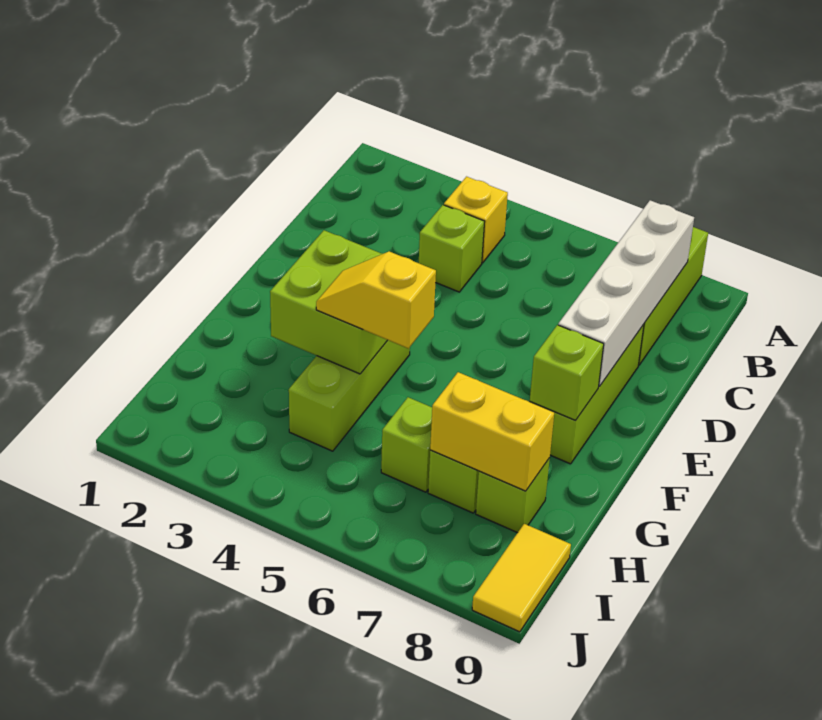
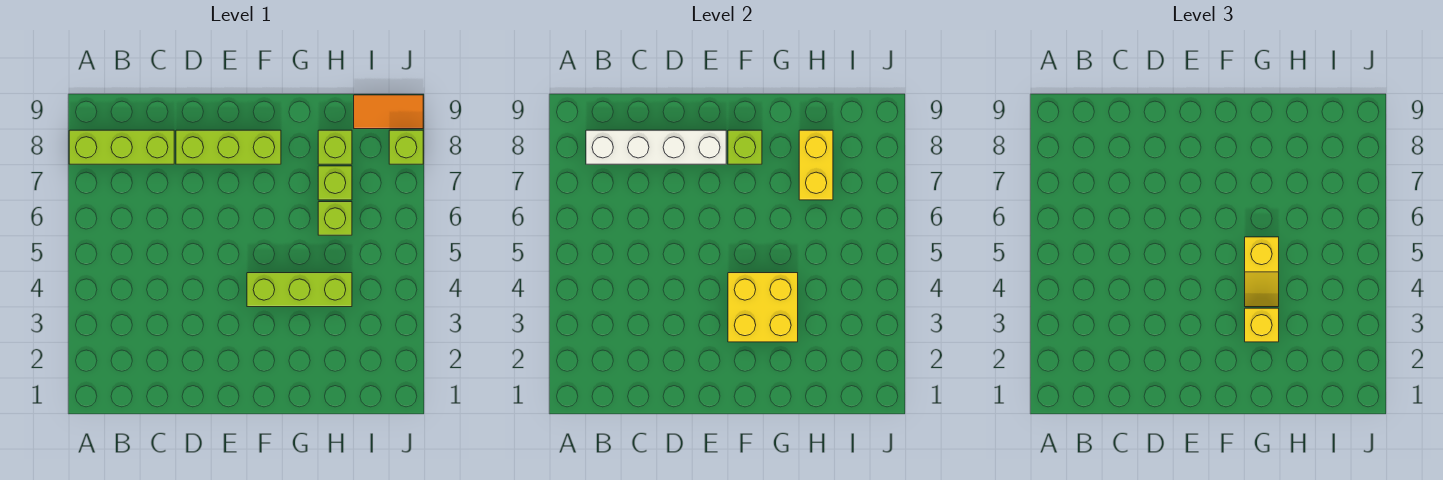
yellow 1x1 brick [444,177,508,263] -> yellow 1x1 brick moved to [1245,308,1279,342]
lime 1x1 brick [419,205,485,292] -> lime 1x1 brick moved to [389,130,423,164]
lime 2x2 brick [270,230,387,374] -> yellow 2x2 brick [728,273,798,342]
yellow 1x2 tile [472,524,571,632] -> orange 1x2 tile [354,95,423,129]

